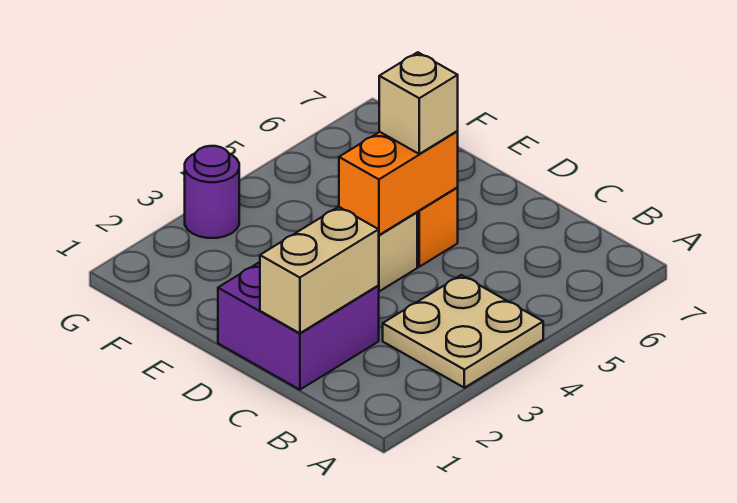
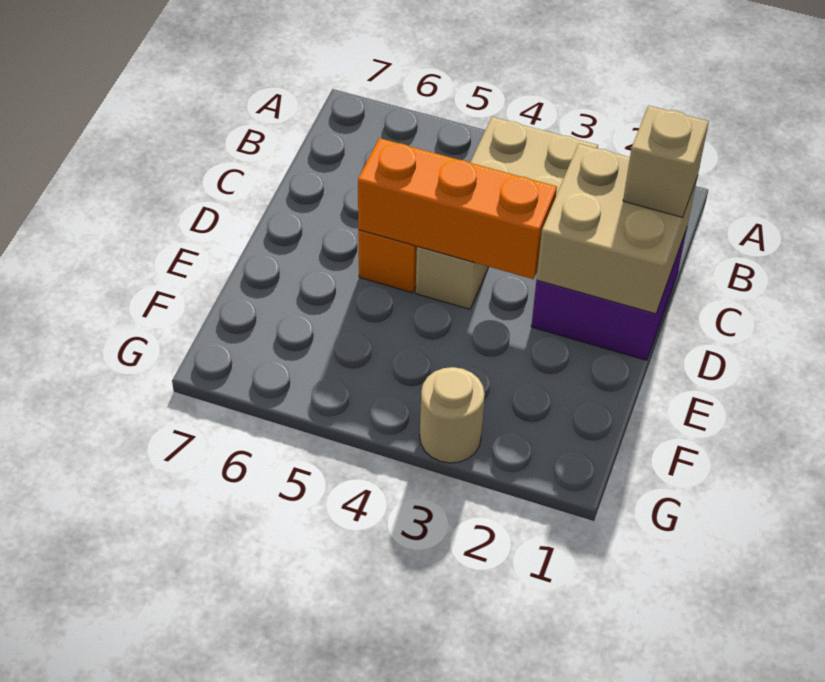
tan 1x2 brick [260,207,379,333] -> tan 2x2 brick [536,144,697,314]
orange 1x2 brick [339,131,458,235] -> orange 1x3 brick [358,138,557,279]
tan 1x1 brick [379,52,458,154] -> tan 1x1 brick moved to [623,106,709,217]
purple 1x1 round brick [185,146,239,238] -> tan 1x1 round brick [420,367,485,463]

